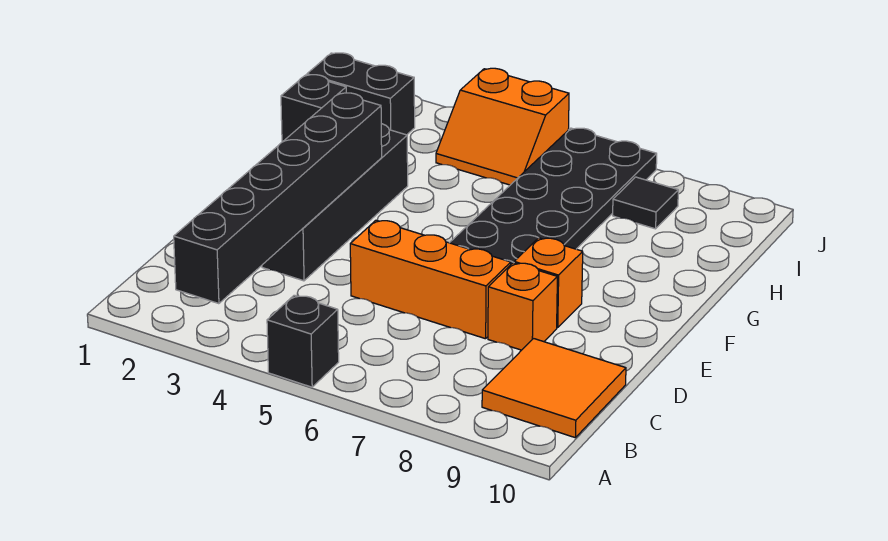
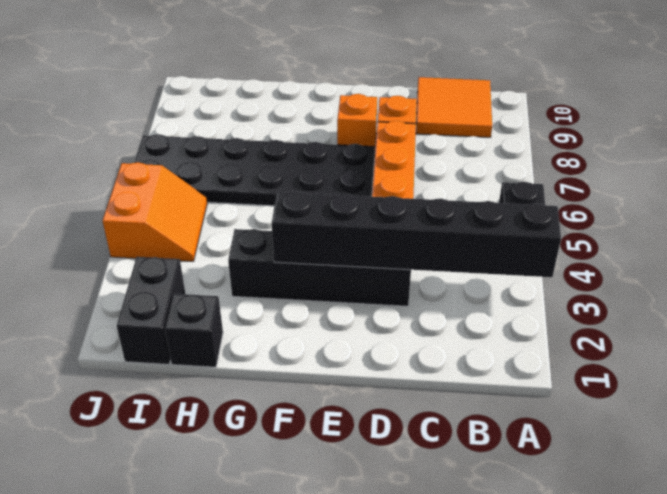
black 1x1 tile [613,177,678,229] -> none

